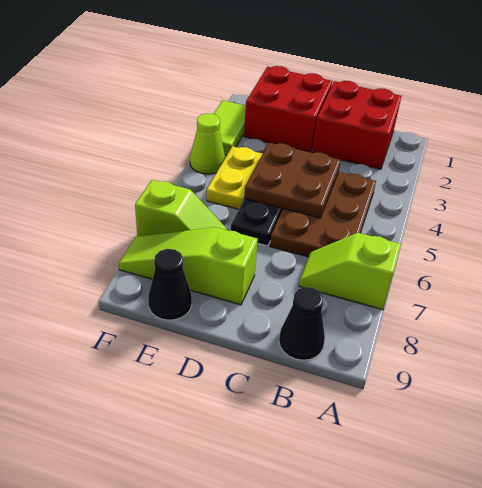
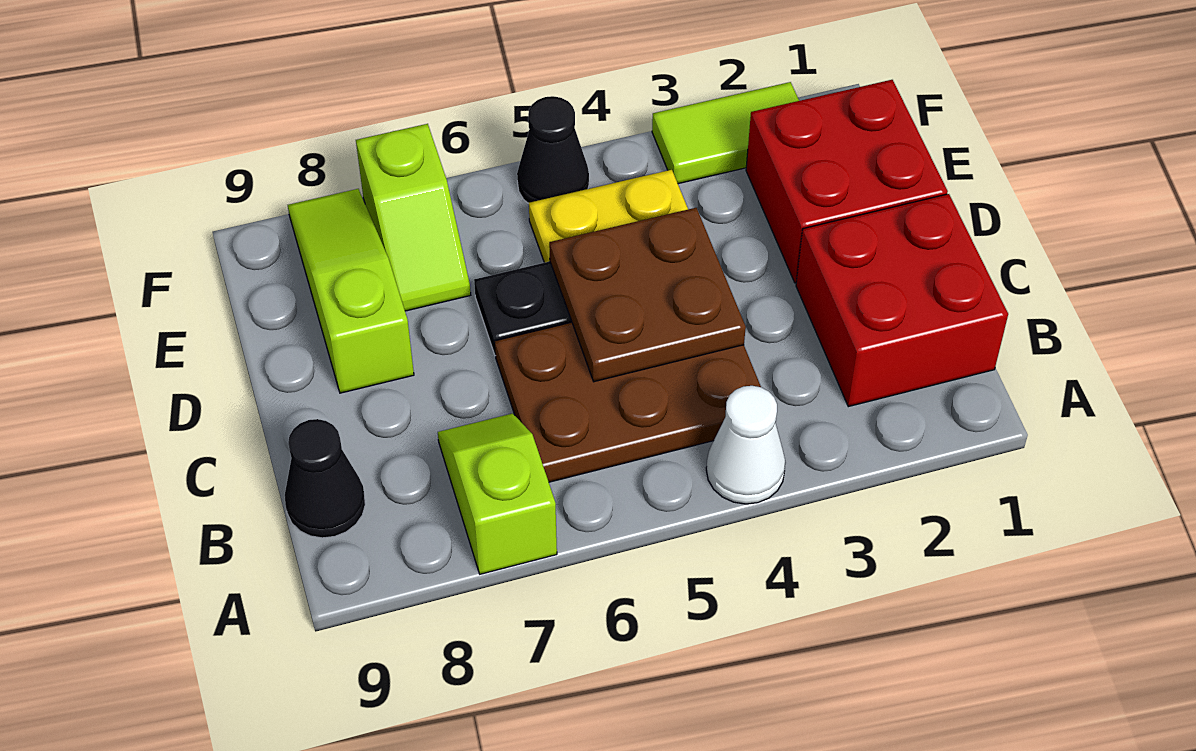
none -> white 1x1 cone [706,386,786,504]
black 1x1 cone [148,249,192,320] -> black 1x1 cone moved to [517,96,589,204]
lime 1x1 cone [190,113,225,174] -> none

